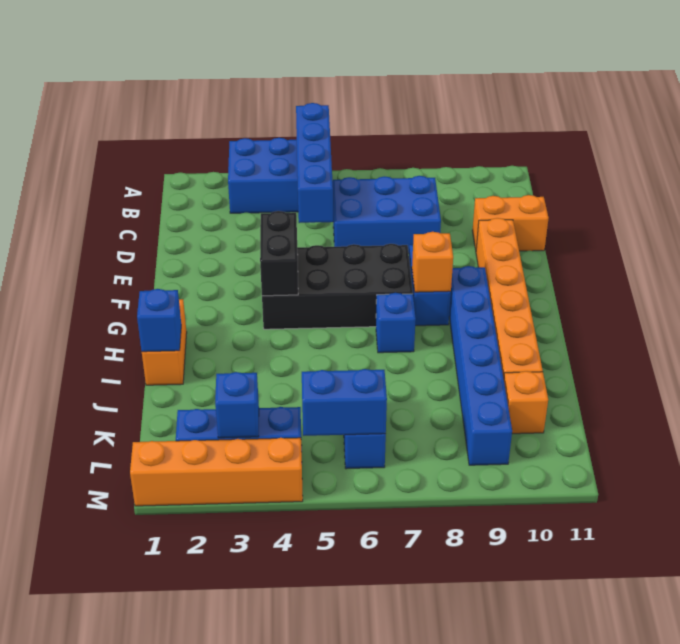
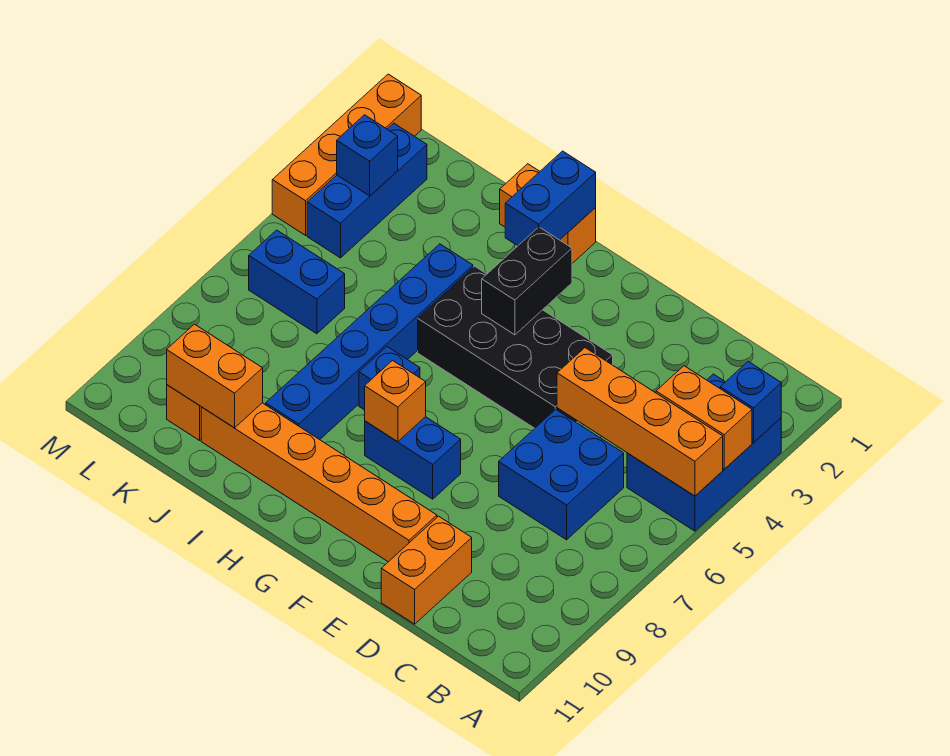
none -> orange 1x2 brick [656,366,752,469]
blue 1x4 brick [296,103,333,223] -> orange 1x4 brick [557,348,723,496]
blue 2x3 brick [333,176,441,253] -> blue 2x2 brick [499,409,624,540]
black 2x4 brick [262,244,413,329] -> black 2x4 brick turned to [418,266,613,428]
black 1x2 brick [260,211,298,296] -> black 1x2 brick turned to [482,227,572,335]
blue 1x6 brick [449,266,512,465] -> blue 1x6 brick turned to [266,244,473,440]
blue 1x1 brick [137,289,181,352] -> blue 1x1 brick moved to [720,361,781,443]
none -> orange 1x2 brick [167,324,263,428]
blue 1x2 brick [302,369,387,436] -> blue 1x2 brick moved to [505,151,596,246]

